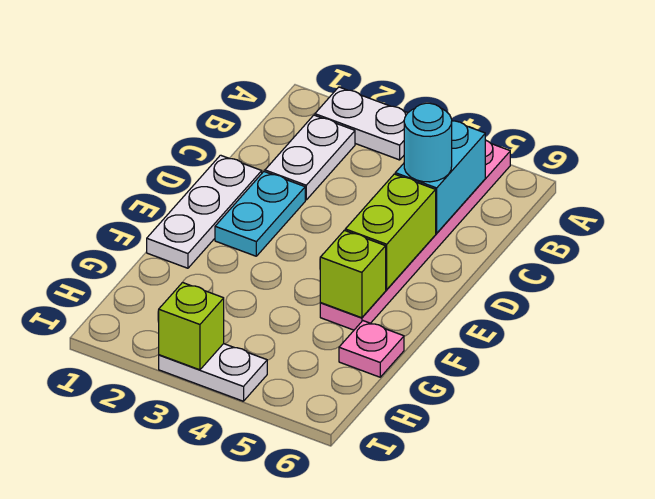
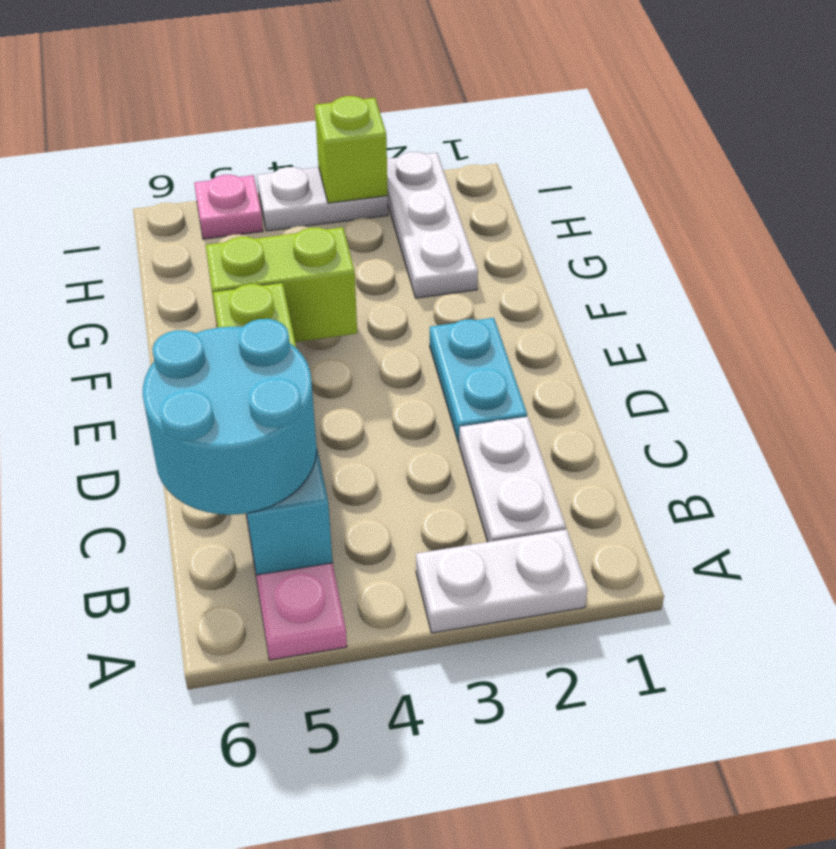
cyan 1x1 round brick [404,103,452,182] -> cyan 2x2 round brick [143,319,317,515]
white 1x3 plate [147,155,262,268] -> white 1x3 plate moved to [387,152,478,298]
lime 1x1 brick [320,230,386,318] -> lime 1x2 brick [206,227,357,342]
pink 1x1 plate [339,321,404,377] -> pink 1x1 plate moved to [194,175,263,239]

